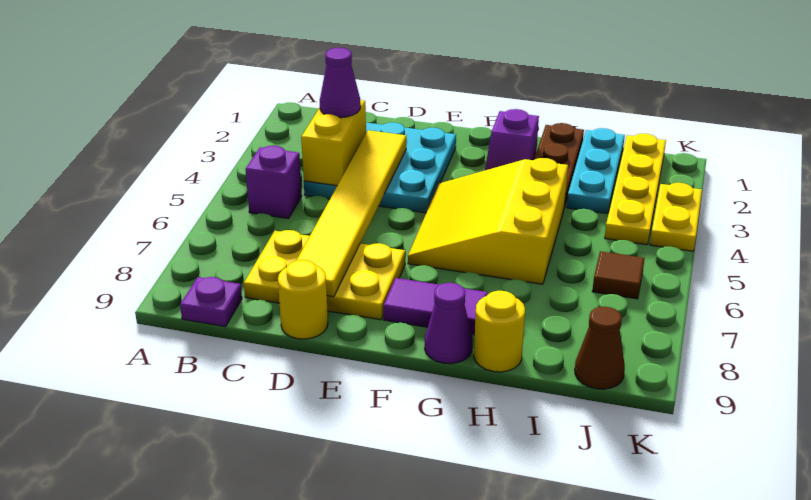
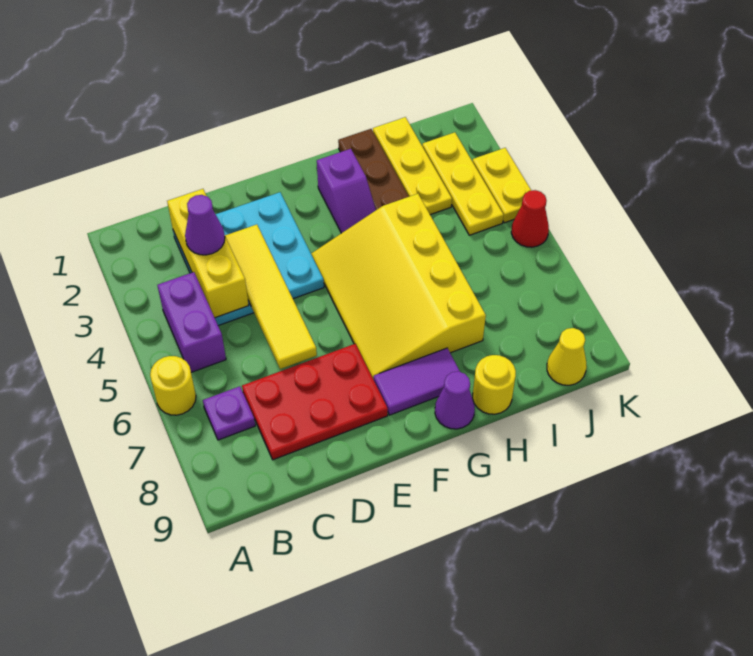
purple 1x1 brick [246,146,302,219] -> purple 1x2 brick [157,272,226,372]
purple 1x1 plate [180,277,242,327] -> purple 1x1 plate moved to [203,386,255,440]
yellow 1x2 brick [301,100,366,186] -> yellow 1x3 brick [167,189,249,318]
yellow 2x3 plate [244,230,405,320] -> red 2x3 plate [242,344,388,460]
yellow 1x6 tile [297,130,406,297] -> yellow 1x4 tile [225,225,317,369]
yellow 1x1 round brick [278,260,328,339] -> yellow 1x1 round brick moved to [150,356,196,415]
yellow 3x3 slope [408,158,568,284] -> yellow 3x4 slope [311,194,486,379]
cyan 1x3 plate [567,128,625,214] -> yellow 1x3 plate [373,117,452,215]
yellow 1x4 plate [605,134,666,245] -> yellow 1x3 plate [422,132,504,235]
brown 1x1 tile [592,251,645,299] -> none
brown 1x1 cone [575,307,625,389] -> yellow 1x1 cone [547,328,587,385]
none -> red 1x1 cone [511,190,549,247]

